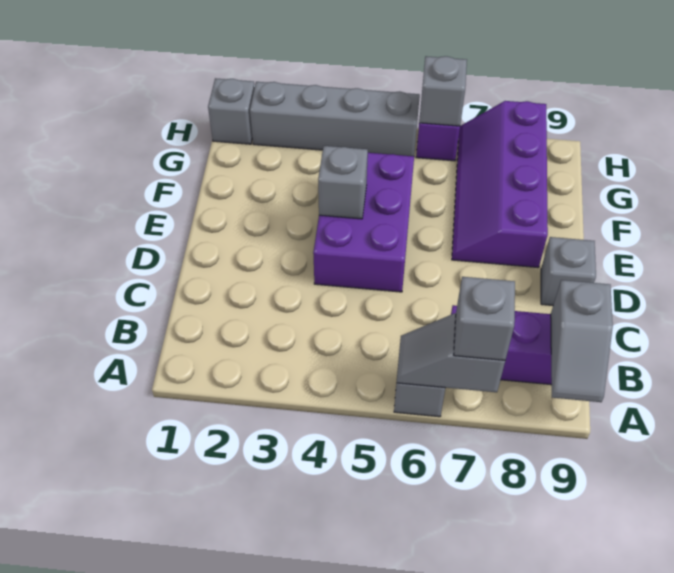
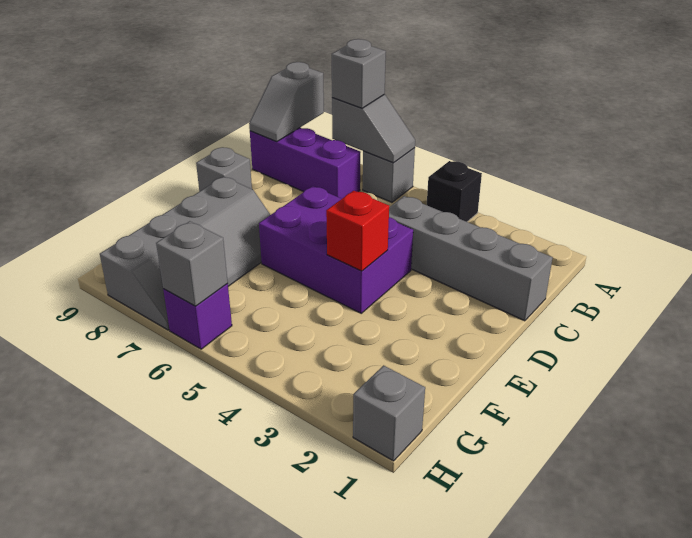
none -> black 1x1 brick [427,161,482,222]
grey 1x2 slope [551,280,613,402] -> grey 1x2 slope turned to [249,62,324,142]
purple 2x3 brick [313,153,414,292] -> purple 2x3 brick turned to [259,186,413,313]
grey 1x1 brick [318,146,368,219] -> red 1x1 brick [326,191,389,271]
purple 2x4 slope [452,101,548,268] -> grey 2x4 slope [100,177,270,330]
grey 1x4 brick [250,82,420,156] -> grey 1x4 brick moved to [389,196,553,321]

